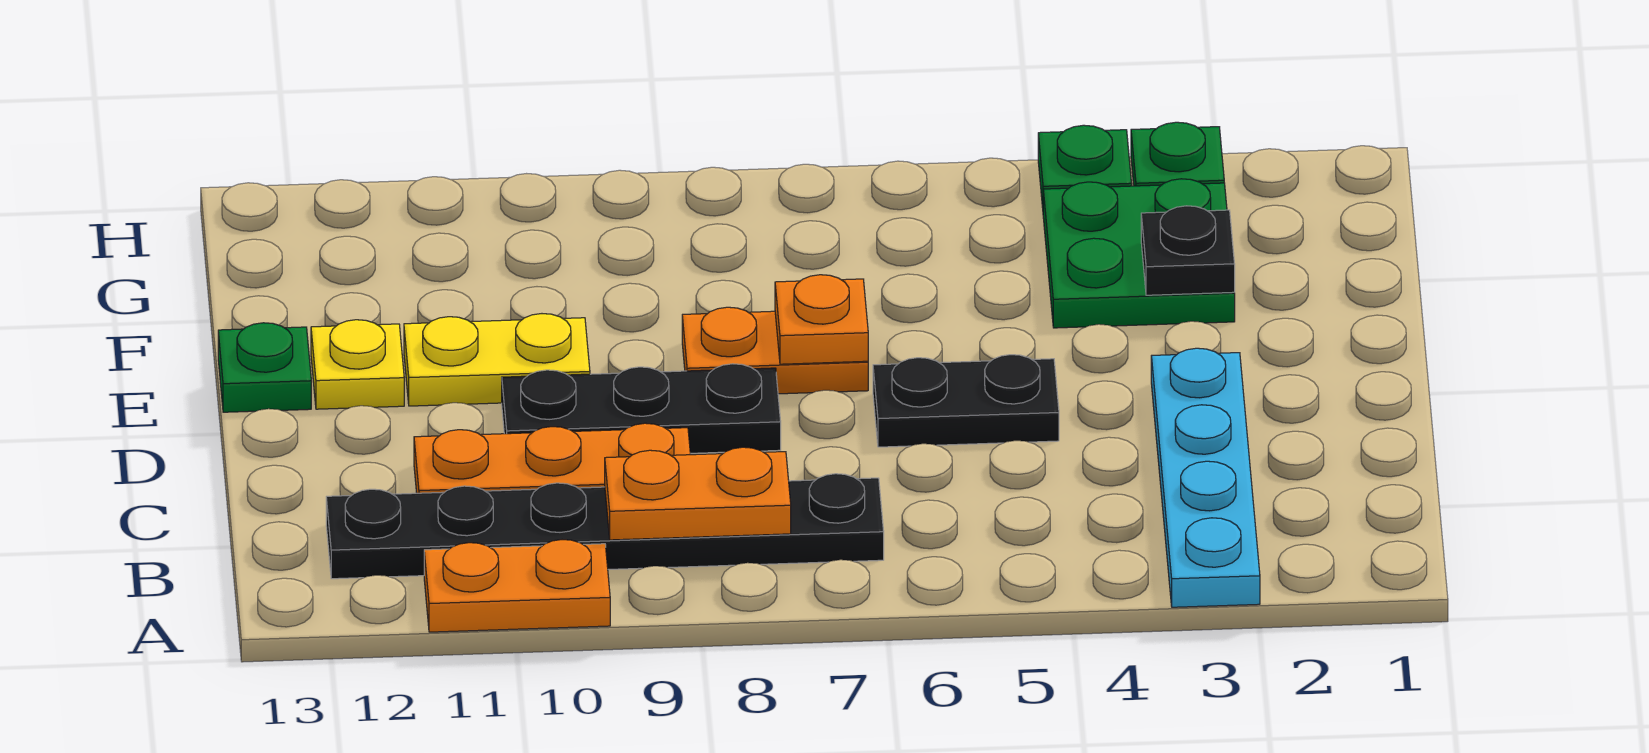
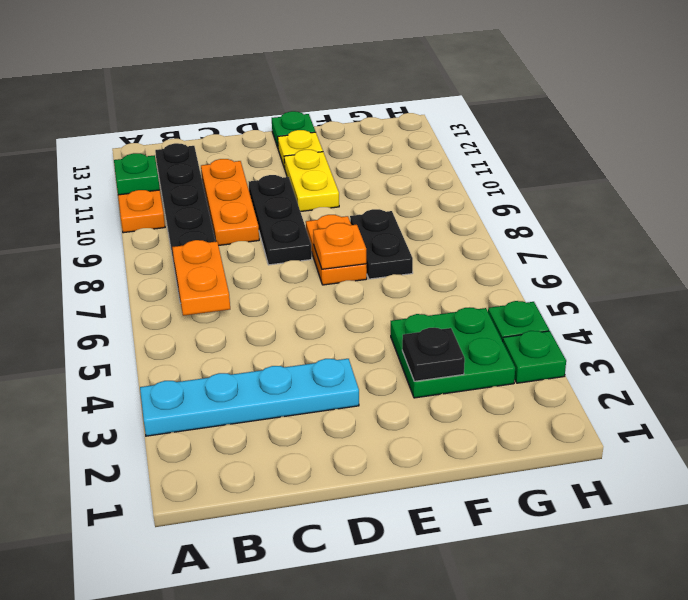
none -> green 1x1 plate [114,153,160,195]
orange 1x2 plate [605,447,791,540] -> orange 1x2 plate moved to [172,240,230,316]
black 1x2 plate [873,355,1059,447] -> black 1x2 plate moved to [350,209,413,279]

